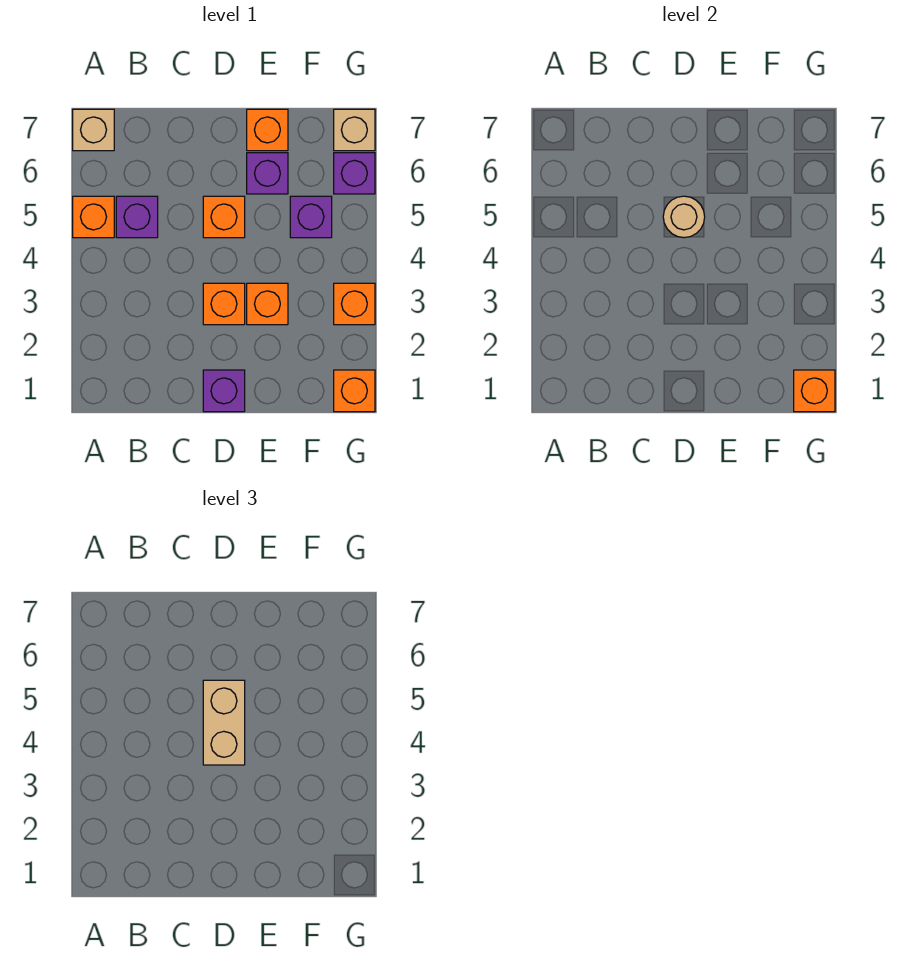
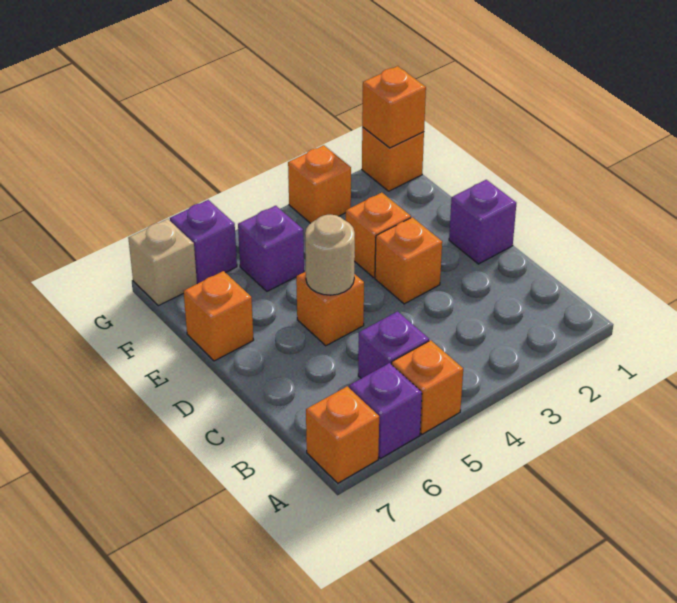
tan 1x1 brick [73,109,114,151] -> orange 1x1 brick [306,386,379,483]
tan 1x2 brick [203,680,245,765] -> none
purple 1x1 brick [247,153,288,194] -> purple 1x1 brick moved to [349,363,422,459]

